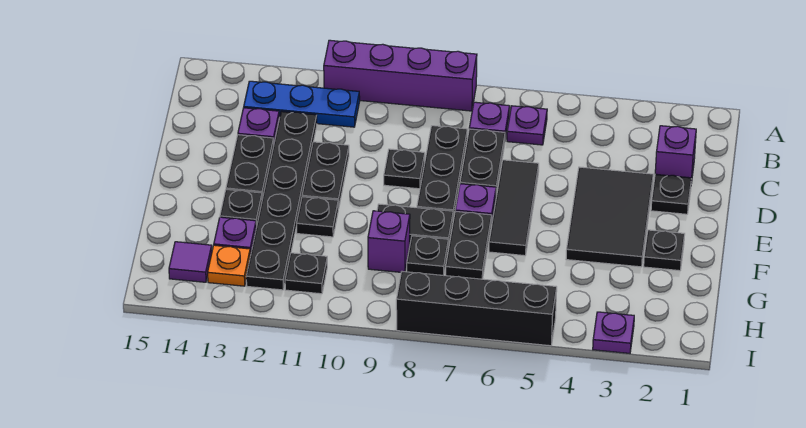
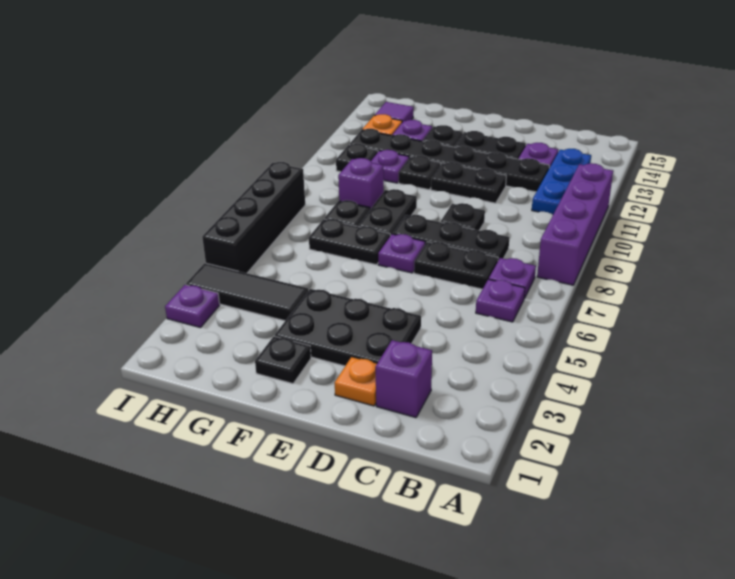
black 1x1 plate [651,174,692,214] -> orange 1x1 plate [335,357,377,406]
black 2x3 tile [566,167,653,267] -> black 2x3 plate [275,289,421,366]
black 1x3 tile [489,160,539,256] -> black 1x3 tile moved to [186,263,308,321]
none -> purple 1x1 plate [371,150,409,183]

